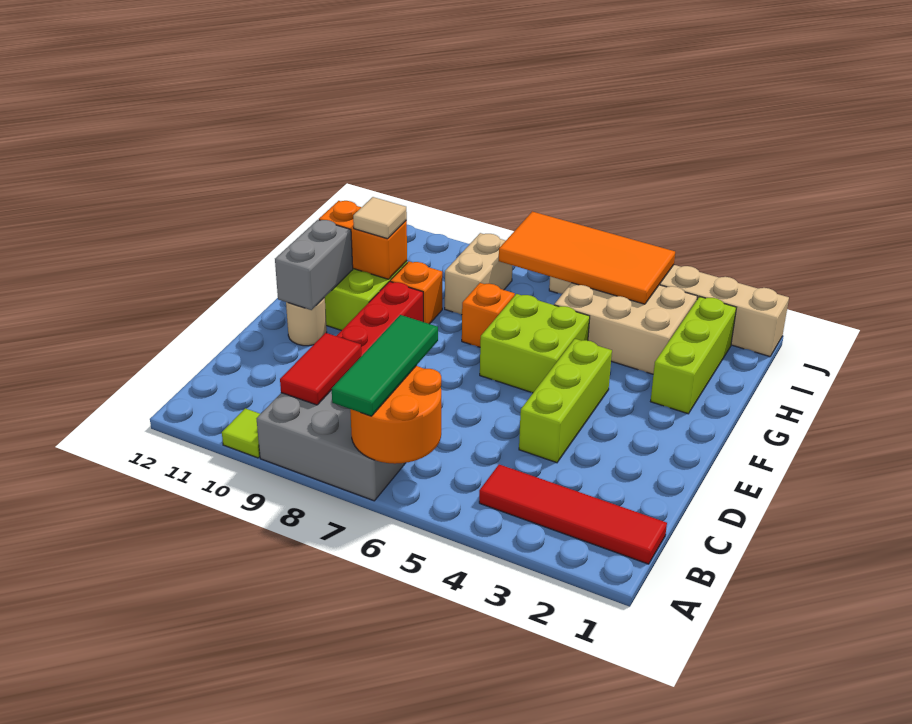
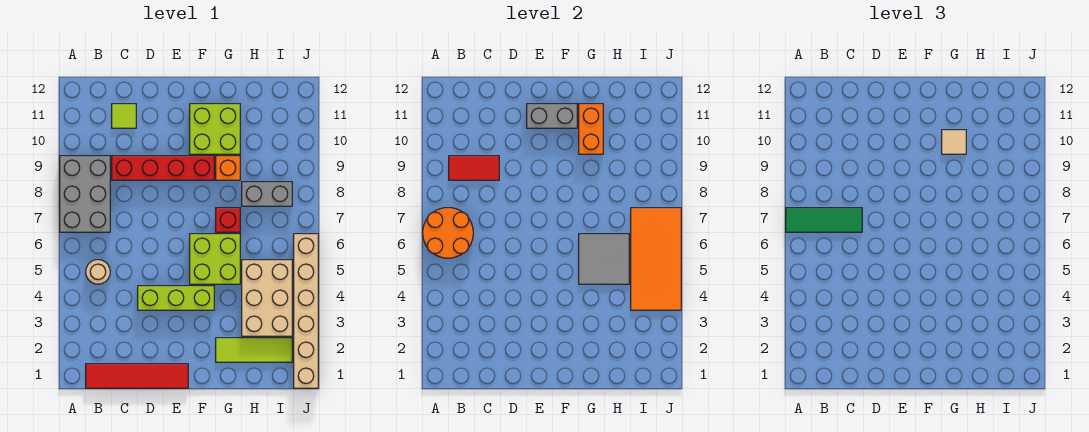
lime 1x1 tile [222,408,260,458] -> lime 1x1 tile moved to [112,104,136,128]
red 1x4 tile [479,464,667,564] -> red 1x4 tile turned to [86,364,188,388]
tan 1x1 round brick [286,297,327,346] -> tan 1x1 round brick moved to [86,260,110,284]
lime 1x3 brick [651,297,737,414] -> lime 1x3 tile [216,338,292,362]
none -> grey 2x2 tile [579,234,629,284]
orange 1x1 brick [462,283,515,347] -> red 1x1 brick [216,208,240,232]
tan 1x2 brick [445,233,512,315] -> grey 1x2 brick [242,182,292,206]

